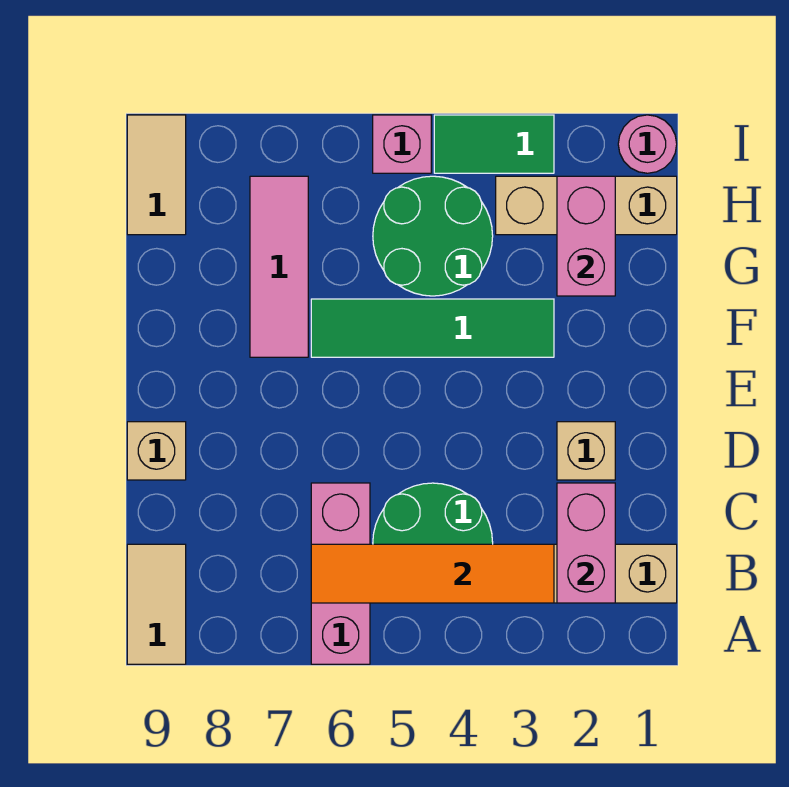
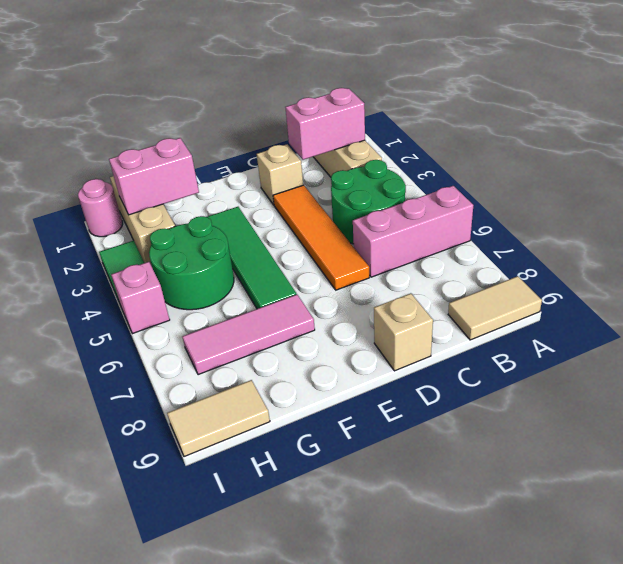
orange 1x4 tile [311,544,554,603] -> orange 1x4 tile moved to [273,185,369,290]

